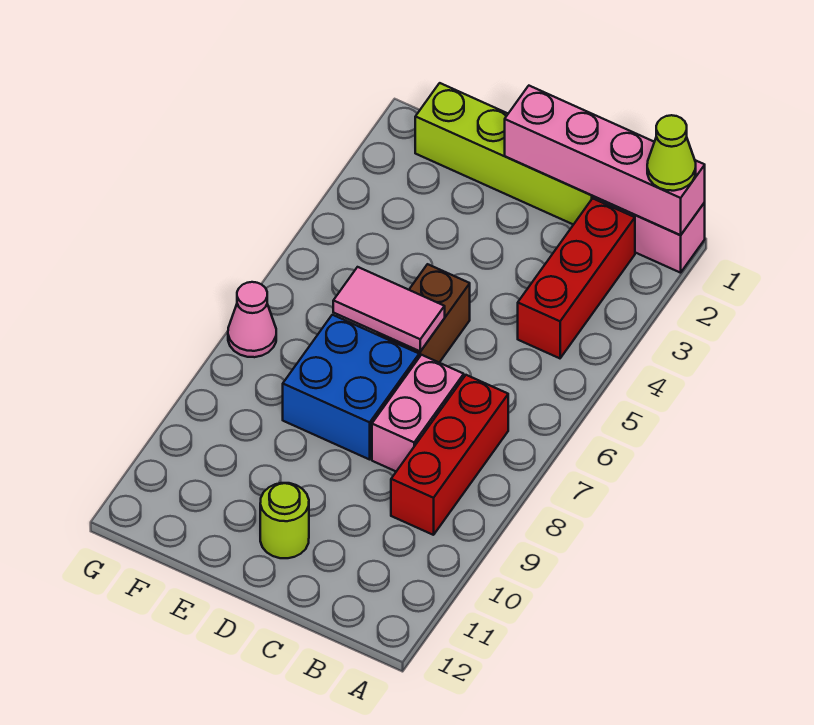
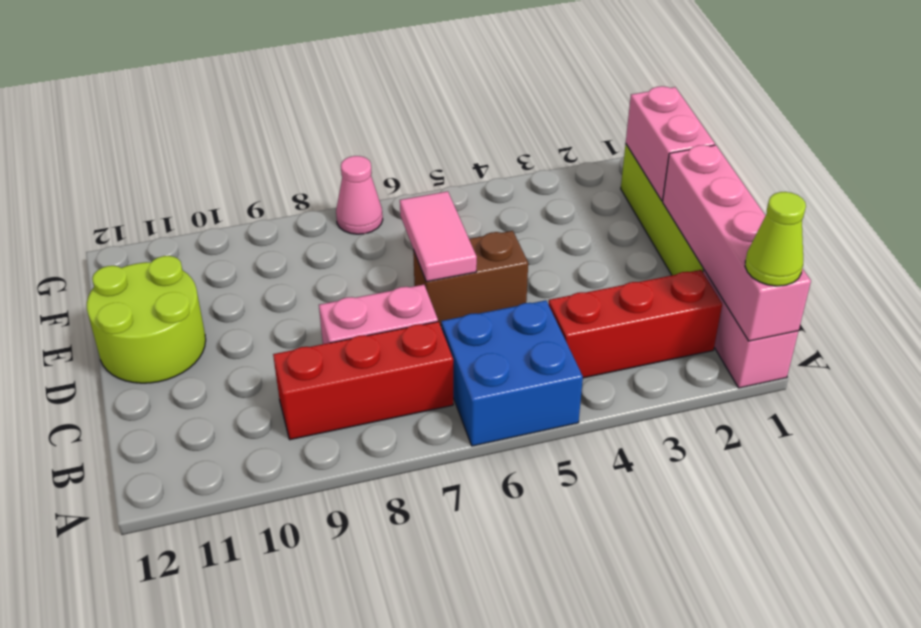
blue 2x2 brick [283,315,419,459] -> blue 2x2 brick moved to [441,300,583,446]
lime 1x1 round brick [260,483,309,558] -> lime 2x2 round brick [87,256,206,383]
none -> pink 1x2 brick [626,86,715,201]

